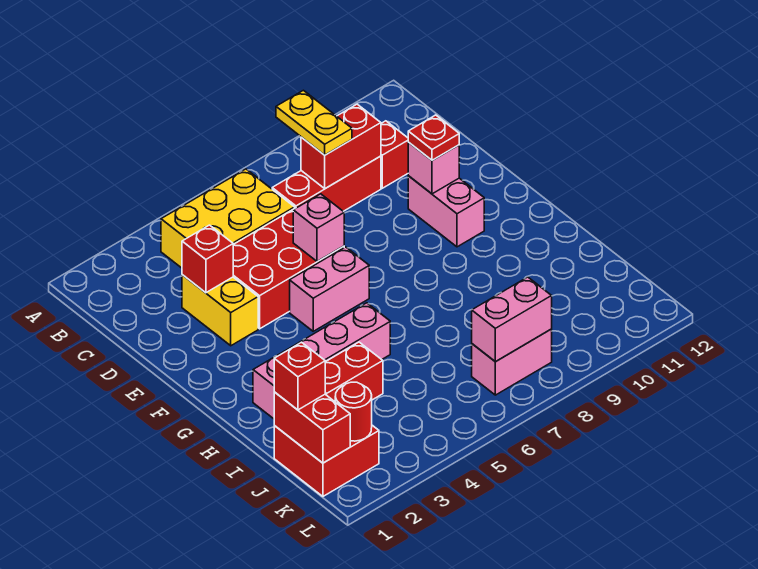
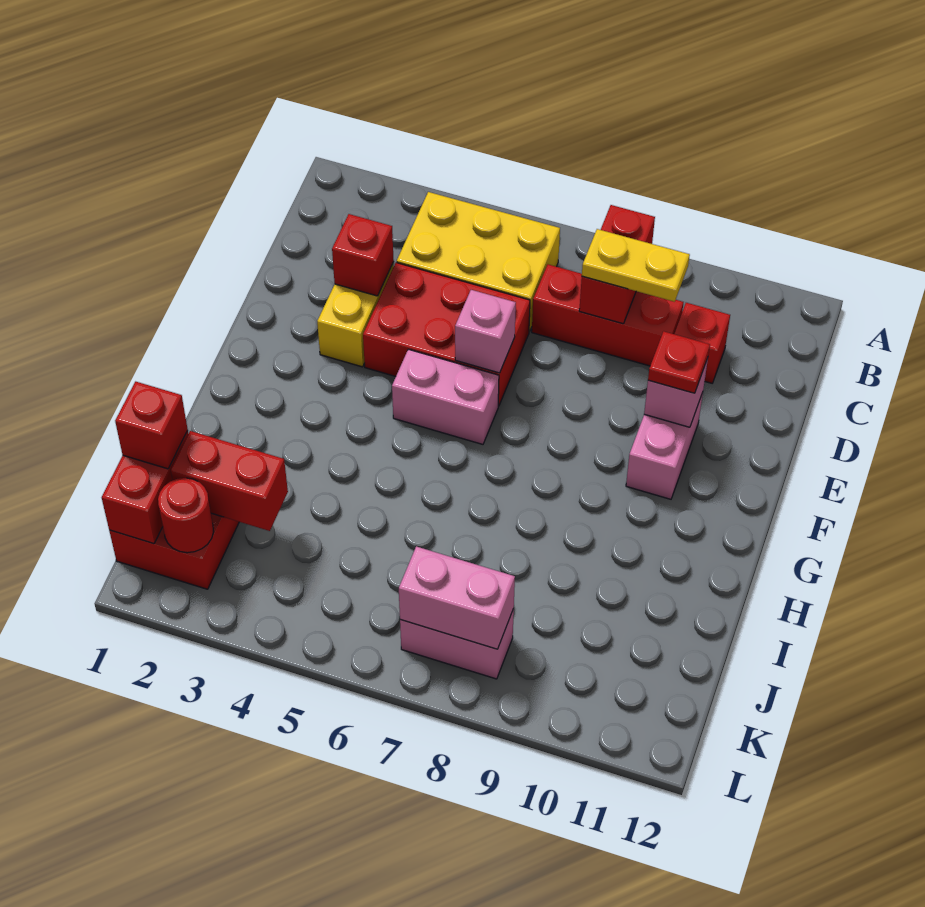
yellow 1x2 plate [276,90,352,155] -> yellow 1x2 plate turned to [582,229,690,302]
red 1x2 brick [301,104,381,189] -> red 1x2 brick turned to [579,205,655,324]
pink 1x4 brick [253,303,390,419] -> none

